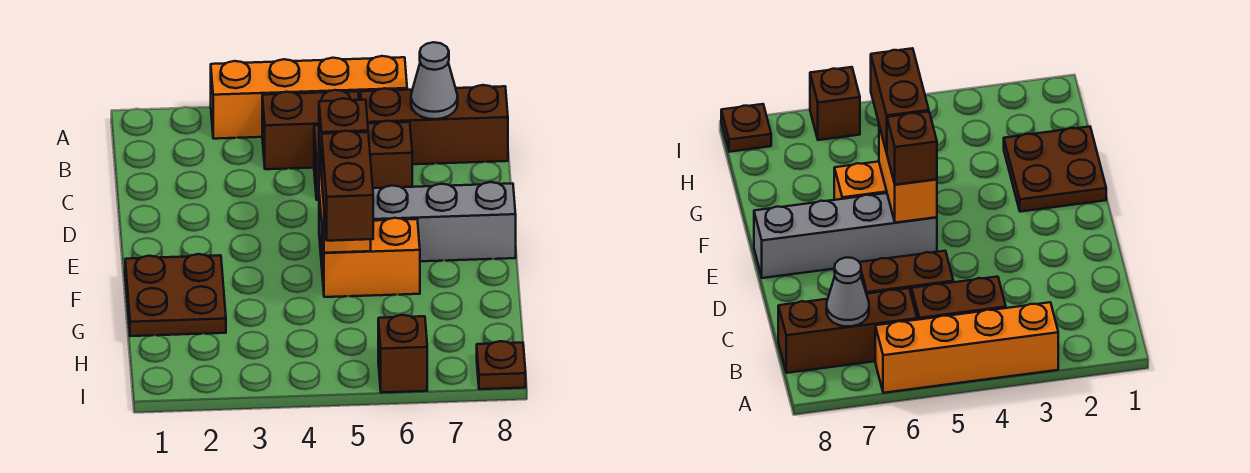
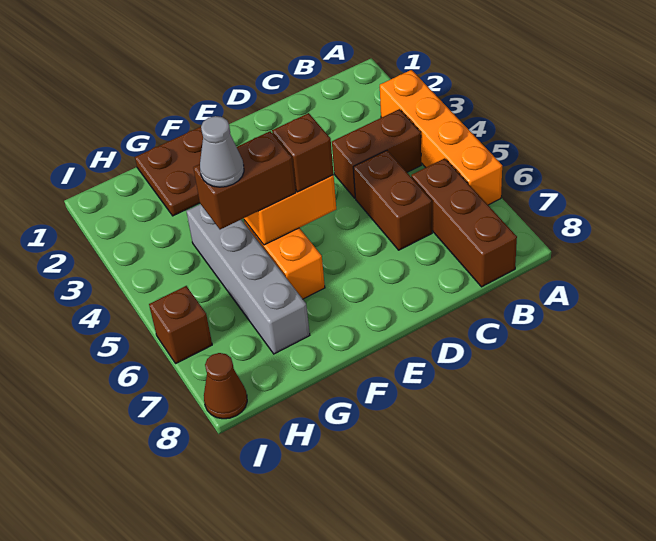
brown 1x2 brick [262,90,359,169] -> brown 1x2 brick turned to [332,109,421,198]
grey 1x1 cone [411,42,458,119] -> grey 1x1 cone moved to [200,116,244,187]
grey 1x4 brick [319,182,516,264] -> grey 1x4 brick moved to [186,204,310,354]
brown 1x1 plate [477,341,526,389] -> brown 1x1 cone [204,353,247,419]

